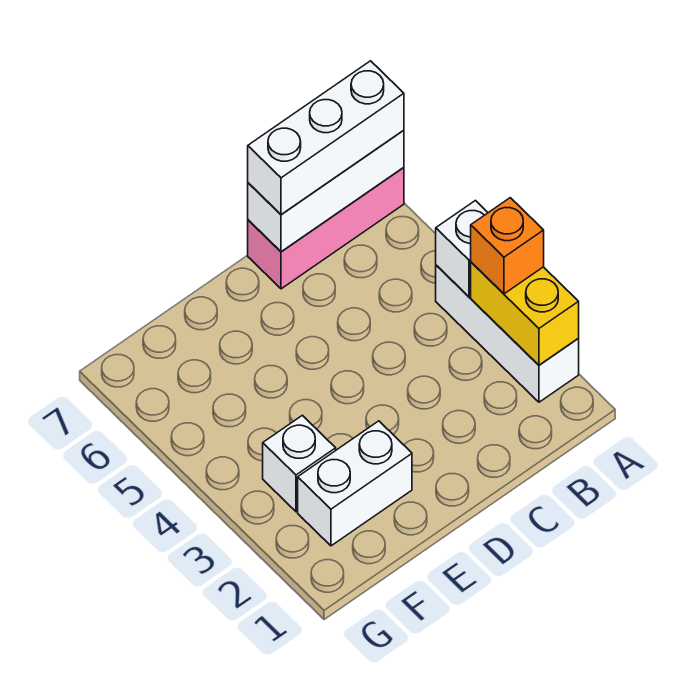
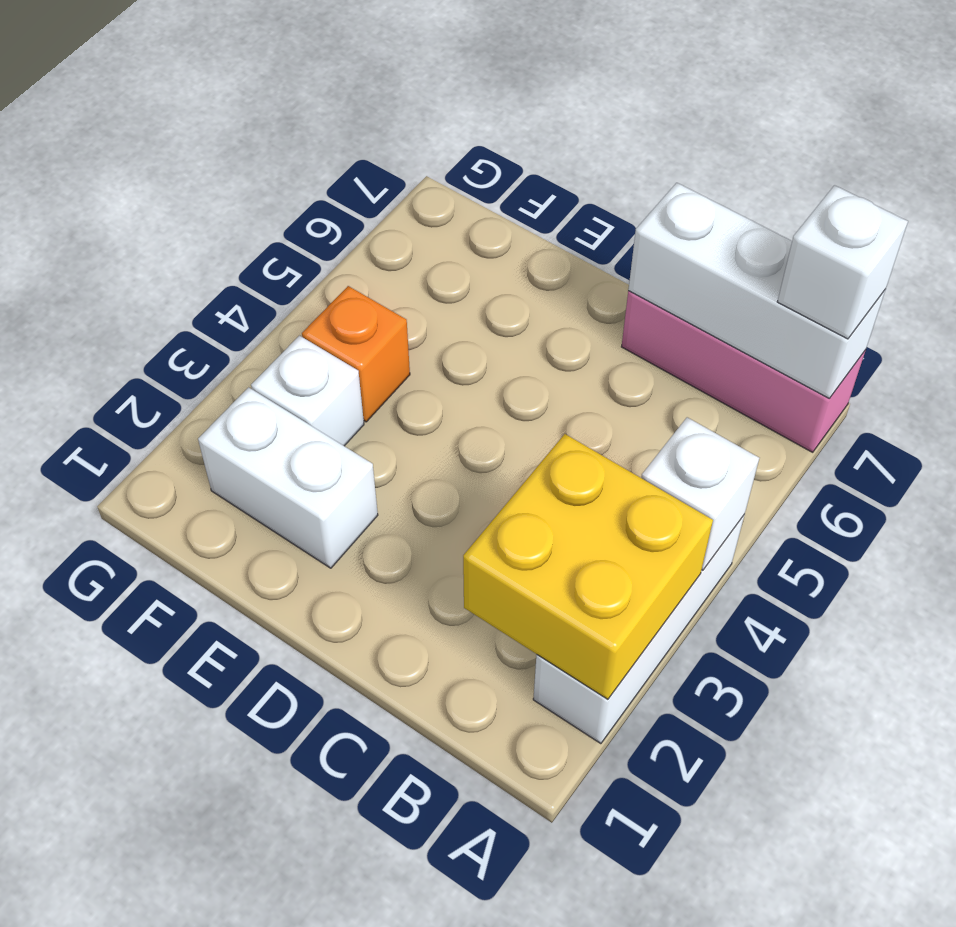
yellow 1x2 brick [471,262,579,365] -> yellow 2x2 brick [463,434,713,699]
orange 1x1 brick [471,198,544,294] -> orange 1x1 brick moved to [302,286,410,422]
white 1x3 brick [248,61,404,214] -> white 1x1 brick [777,185,908,339]

